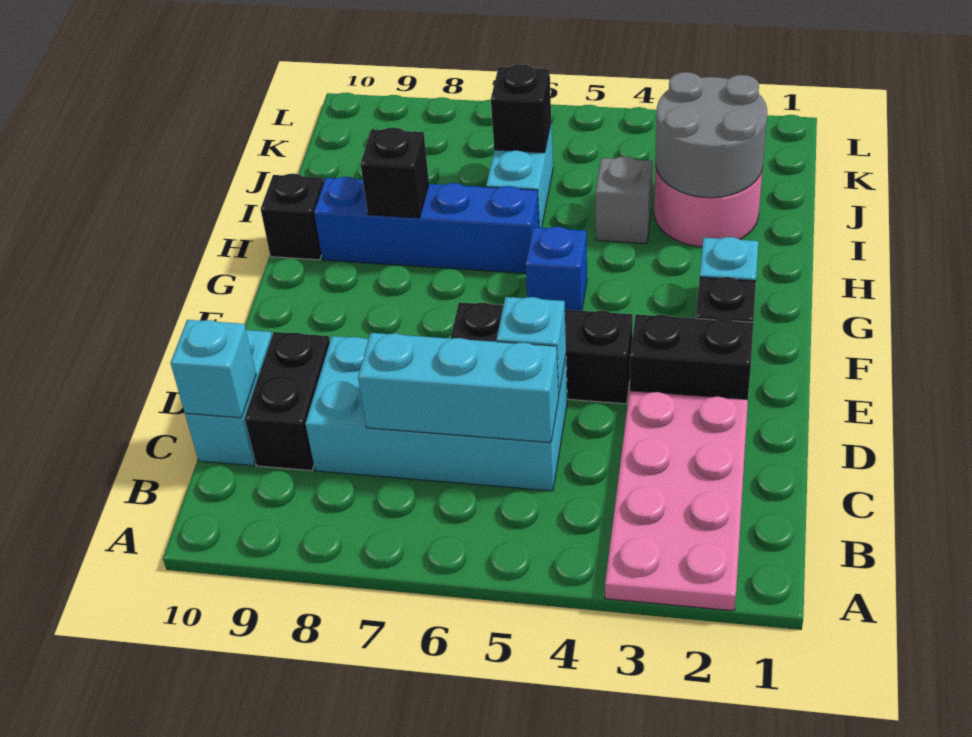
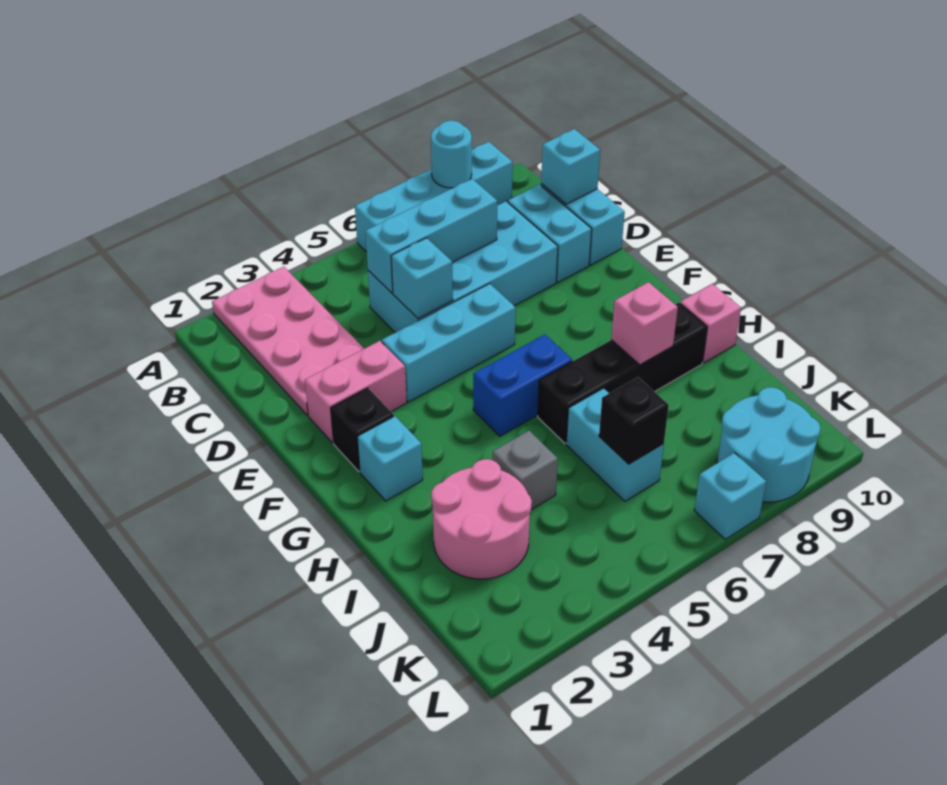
none -> cyan 1x4 brick [355,142,513,252]
none -> cyan 1x1 round brick [431,121,472,188]
black 1x2 brick [245,332,330,471] -> cyan 1x2 brick [508,185,592,282]
black 1x2 brick [630,315,753,400] -> pink 1x2 brick [305,341,407,443]
black 1x3 brick [451,302,633,404] -> cyan 1x3 brick [382,284,516,402]
blue 1x1 brick [526,227,587,311] -> blue 1x2 brick [473,335,572,436]
blue 1x4 brick [314,177,539,273] -> black 1x4 brick [538,303,707,443]
black 1x1 brick [361,128,429,218] -> pink 1x1 brick [611,282,678,365]
black 1x1 brick [261,174,324,260] -> pink 1x1 brick [680,284,741,363]
grey 2x2 round brick [655,72,767,198] -> none
none -> cyan 2x2 round brick [717,387,820,502]
none -> cyan 1x1 brick [694,453,766,539]

